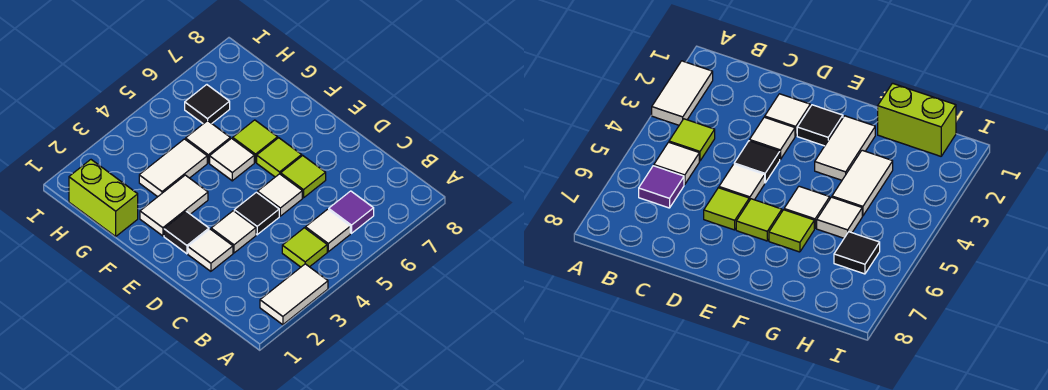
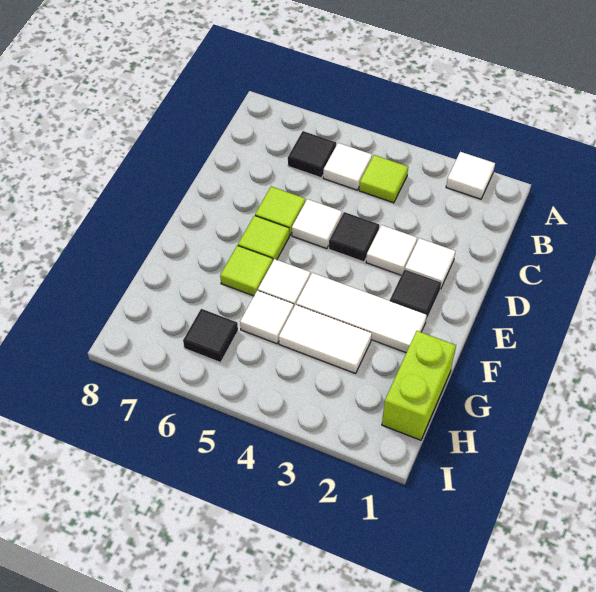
white 1x2 tile [260,264,328,325] -> white 1x1 tile [446,152,495,199]
purple 1x1 tile [329,191,374,233] -> black 1x1 tile [288,131,336,178]
white 1x2 tile [140,175,208,236] -> white 1x3 tile [296,273,427,353]

